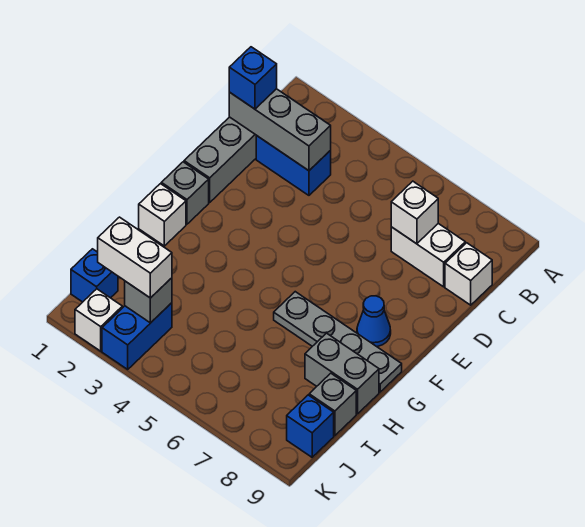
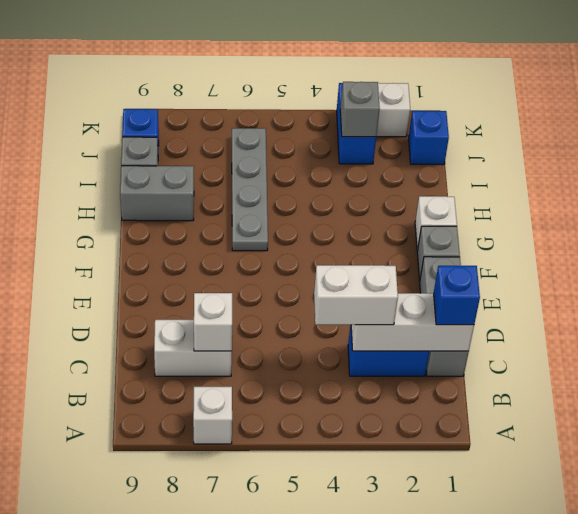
grey 1x3 brick [229,89,331,171] -> white 1x3 brick [351,293,474,351]
white 1x1 brick [445,243,492,305] -> white 1x1 brick moved to [193,387,232,444]
blue 1x1 cone [357,296,391,347] -> none
grey 1x4 plate [274,292,402,392] -> grey 1x4 plate turned to [232,128,268,251]
white 1x2 brick [98,217,172,298] -> white 1x2 brick moved to [314,265,398,325]

